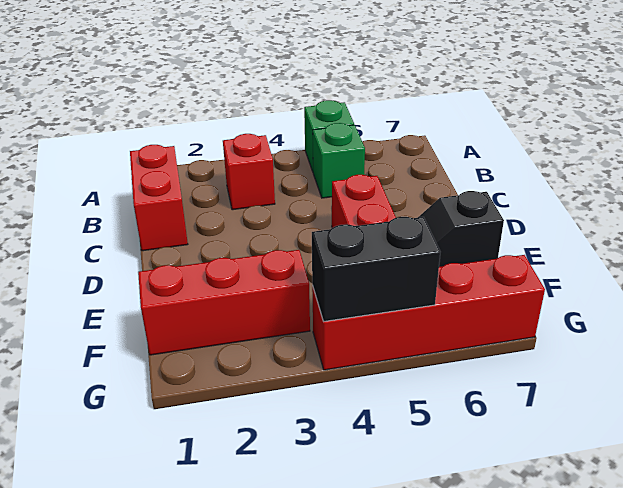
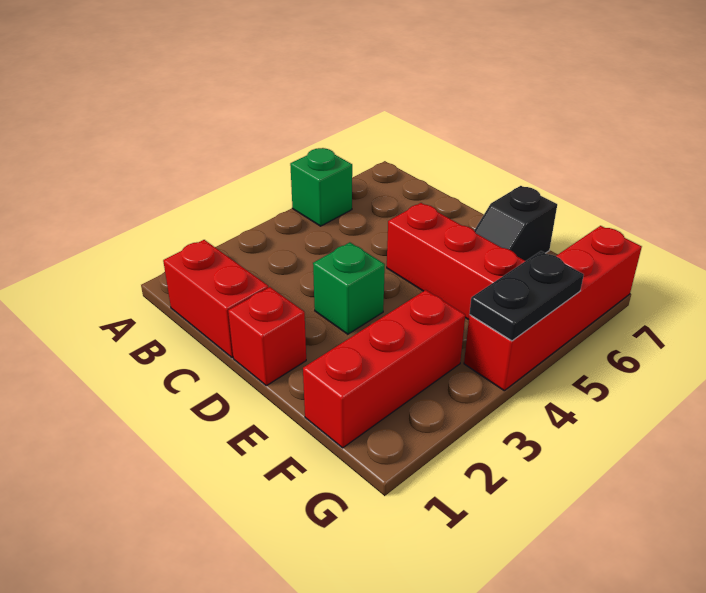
red 1x1 brick [223,134,275,210] -> red 1x1 brick moved to [228,287,306,386]
green 1x1 brick [313,123,365,198] -> green 1x1 brick moved to [313,242,385,334]
black 1x2 brick [312,217,440,322] -> black 1x2 plate [469,251,584,341]

